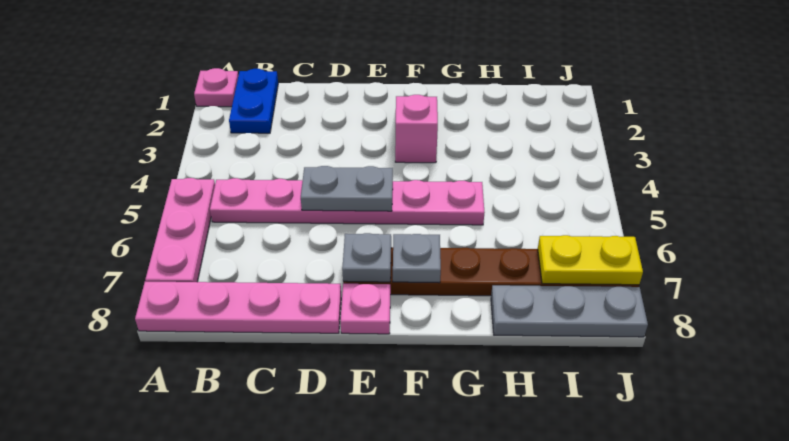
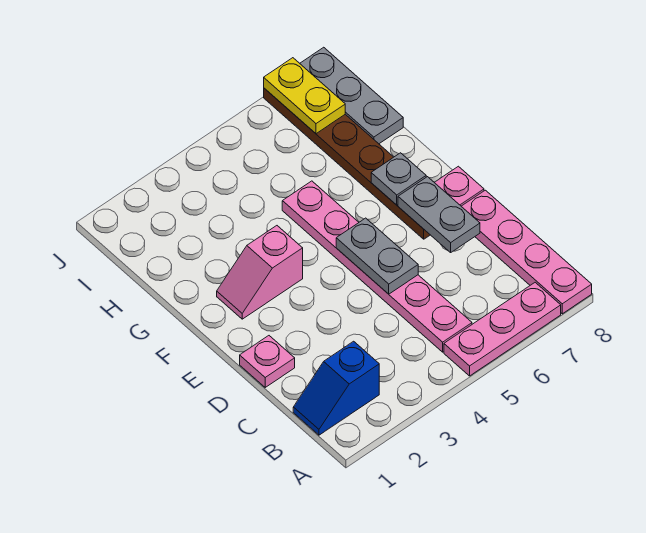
pink 1x1 plate [194,68,238,107] -> pink 1x1 plate moved to [240,336,295,387]
blue 1x2 plate [229,69,278,133] -> blue 1x2 slope [293,341,379,435]
grey 1x1 plate [342,233,391,282] -> grey 1x2 plate [398,177,480,252]

